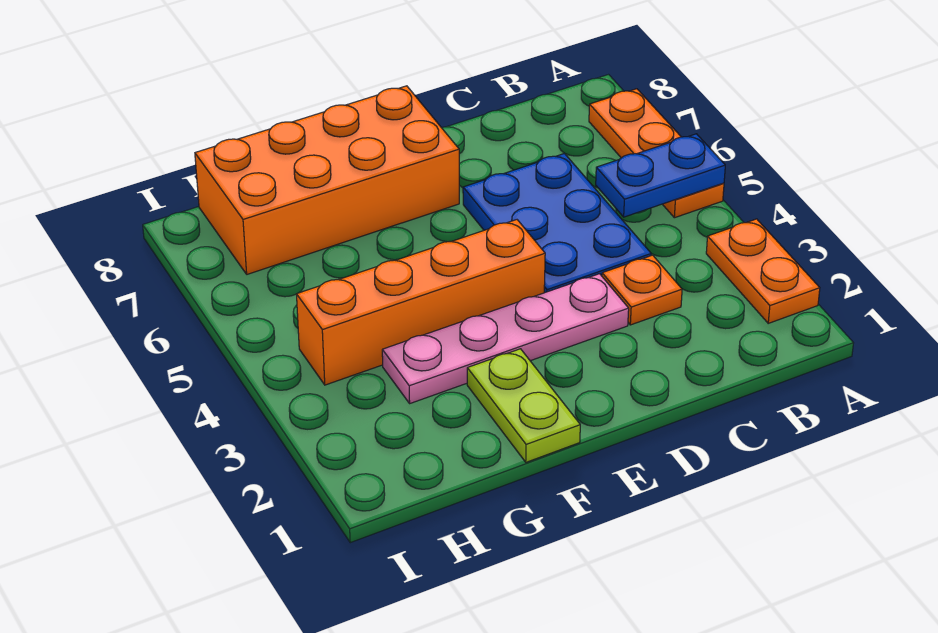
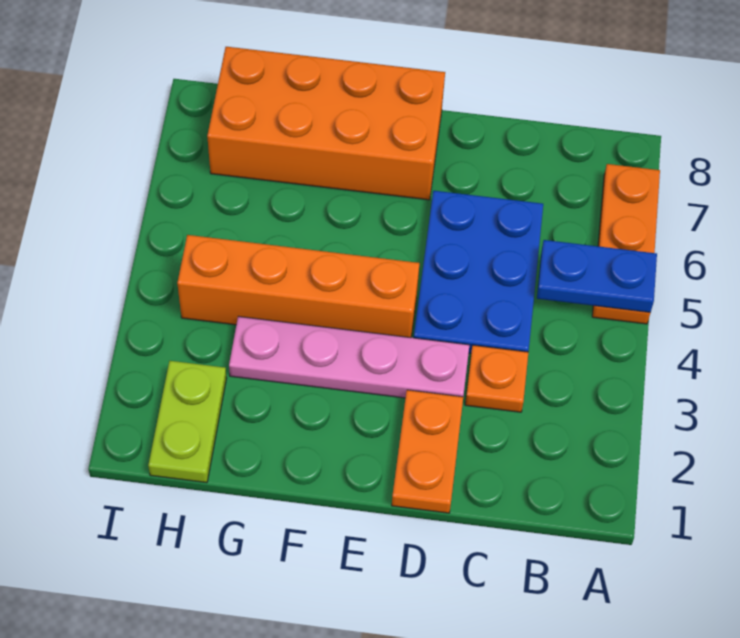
orange 1x2 plate [706,219,820,323] -> orange 1x2 plate moved to [392,390,463,513]
lime 1x2 plate [467,349,580,462] -> lime 1x2 plate moved to [148,361,227,483]

